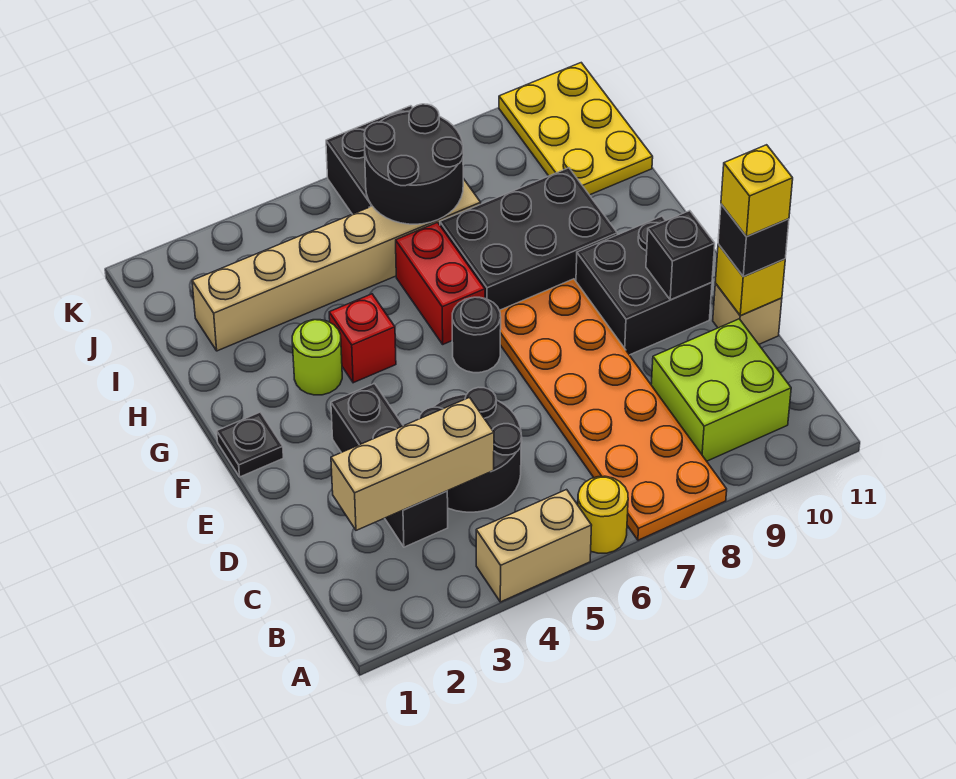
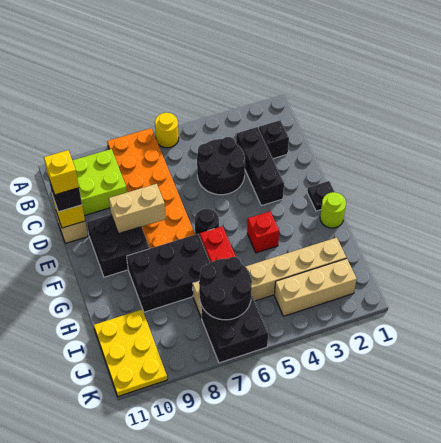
tan 1x2 brick [476,490,592,602] -> tan 1x2 brick moved to [109,184,166,234]
tan 1x3 brick [331,398,494,530] -> tan 1x3 brick moved to [274,258,357,316]
black 1x1 brick [646,211,715,300] -> black 1x1 brick moved to [259,120,289,159]
lime 1x1 round brick [292,320,342,395] -> lime 1x1 round brick moved to [320,192,346,228]

